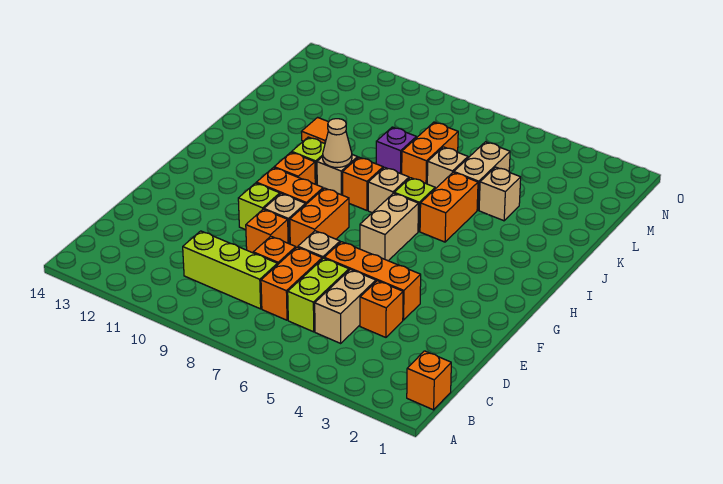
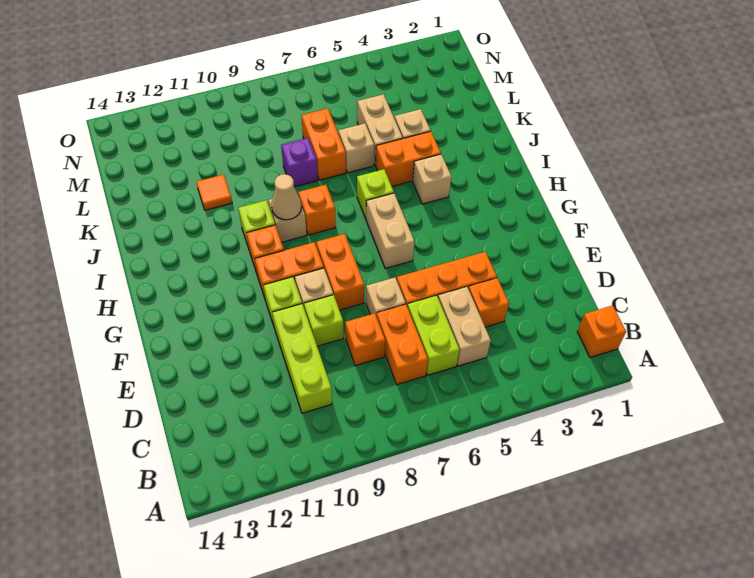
lime 1x3 brick [183,231,277,309] -> lime 1x3 brick turned to [272,304,332,413]
orange 1x1 brick [246,209,288,253] -> lime 1x1 brick [304,295,344,346]
orange 1x2 brick [420,172,478,242] -> orange 1x2 brick turned to [376,131,441,186]
tan 1x1 brick [368,167,409,213] -> tan 1x1 brick moved to [413,154,451,204]

